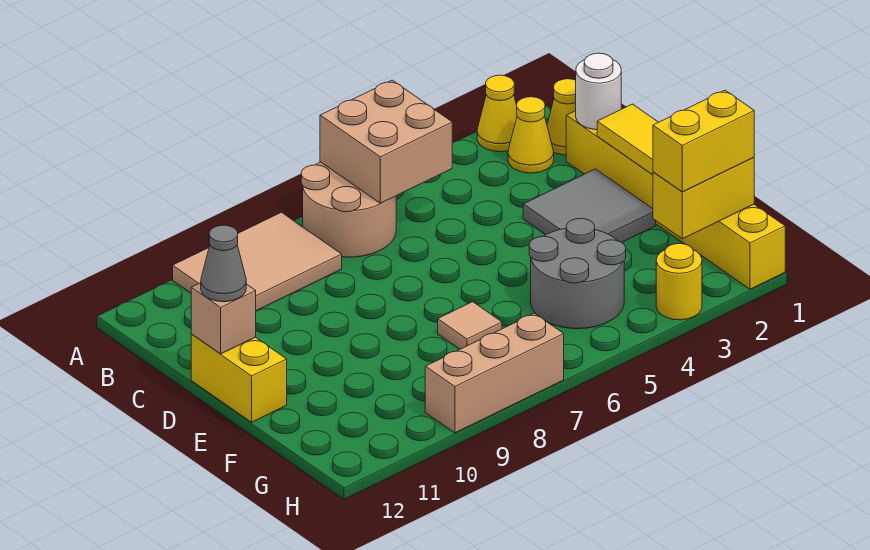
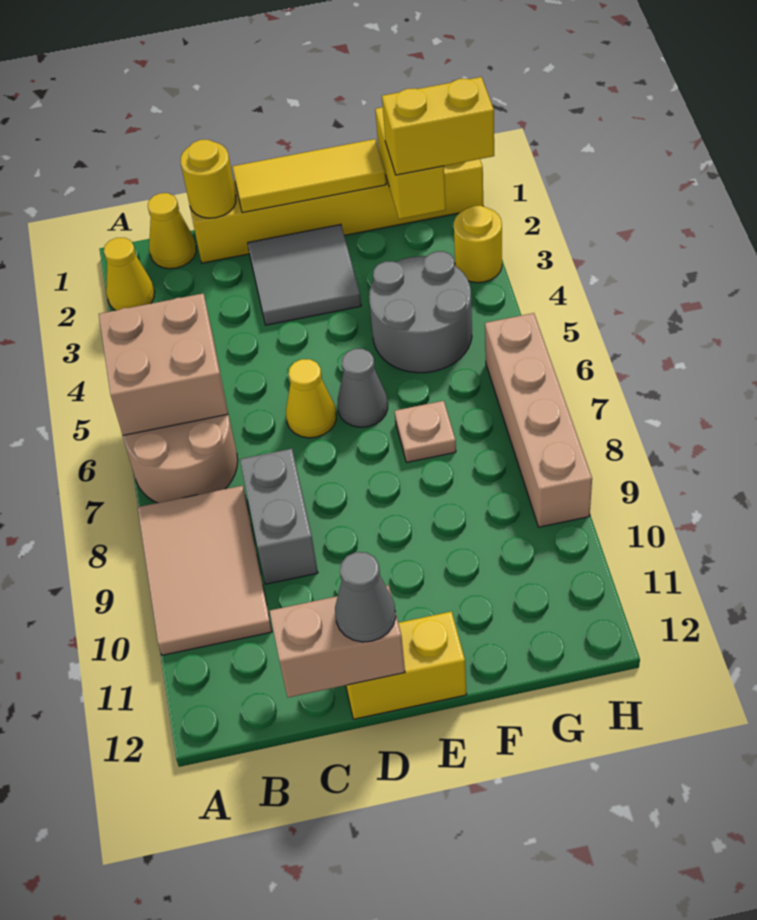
yellow 1x1 cone [508,97,554,173] -> yellow 1x1 cone moved to [286,359,336,438]
white 1x1 round brick [576,53,621,130] -> yellow 1x1 round brick [181,140,236,218]
none -> grey 1x2 brick [240,449,318,584]
tan 1x1 brick [191,283,256,354] -> tan 1x2 brick [270,585,405,697]
none -> grey 1x1 cone [338,349,388,427]
tan 1x1 tile [438,302,502,349] -> tan 1x1 plate [395,401,456,462]
yellow 1x2 brick [653,90,754,192] -> yellow 1x2 brick turned to [382,77,494,175]
tan 1x3 brick [425,313,564,433] -> tan 1x4 brick [485,313,592,527]

